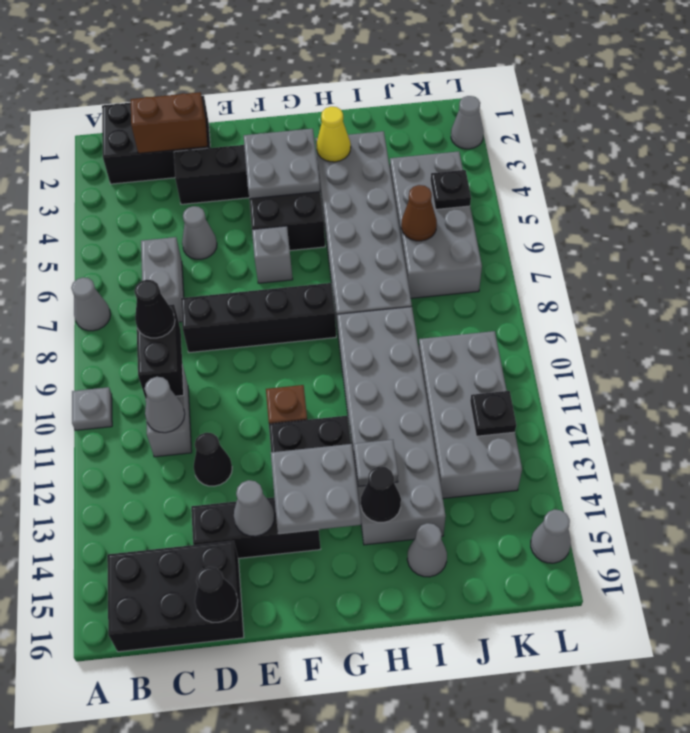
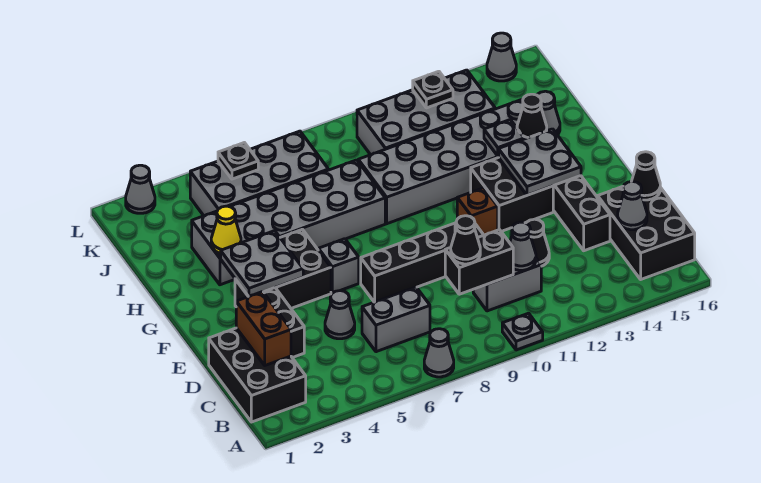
black 1x4 brick [181,283,336,353] -> black 1x4 brick turned to [361,223,483,302]
grey 1x1 cone [234,480,275,536] -> grey 1x1 cone moved to [618,181,647,230]
brown 1x1 cone [401,185,437,241] -> none

